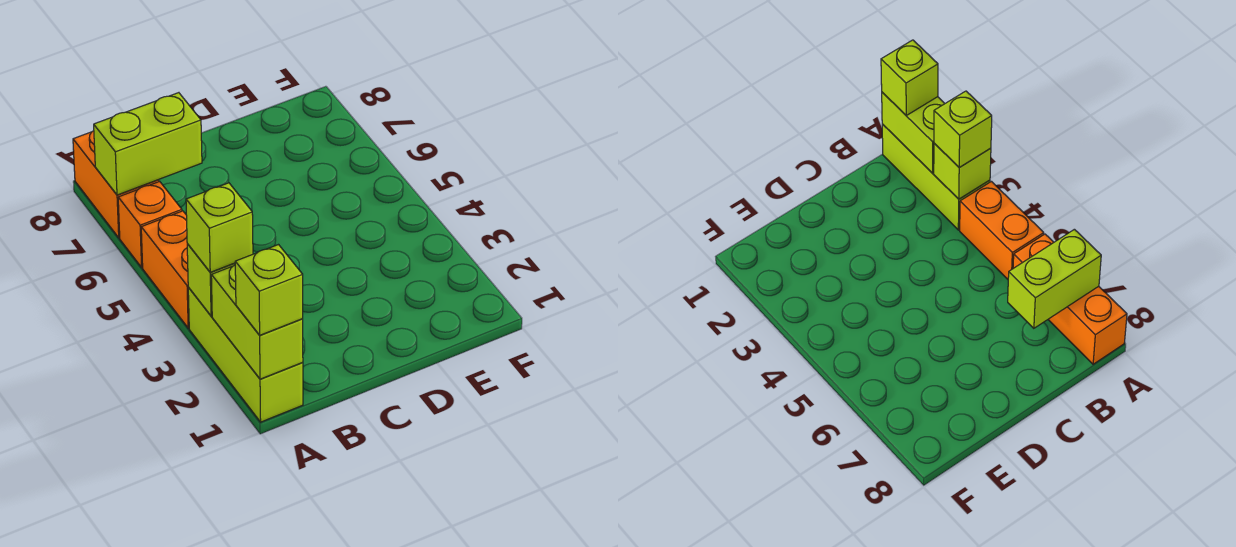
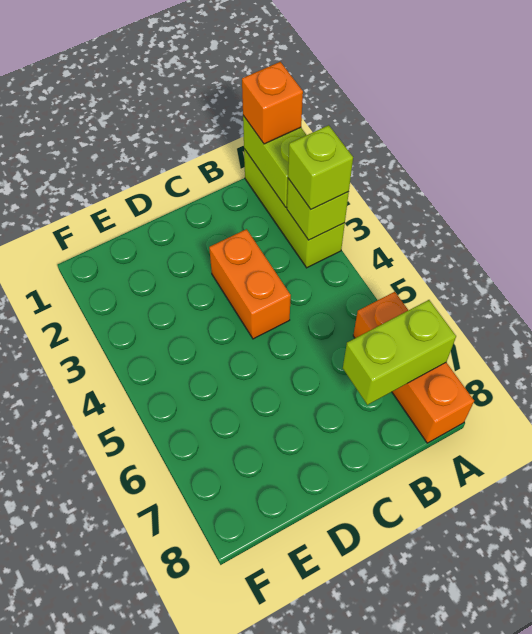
lime 1x1 brick [235,245,303,335] -> orange 1x1 brick [242,62,303,144]
orange 1x2 brick [141,211,189,328] -> orange 1x2 brick moved to [209,229,291,339]

